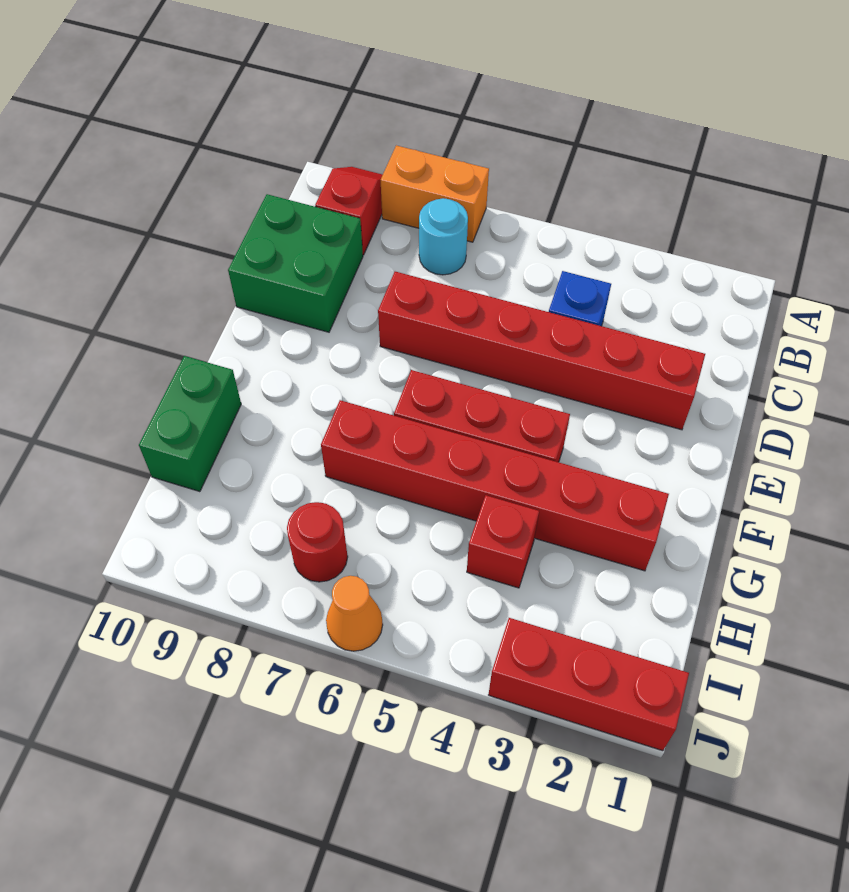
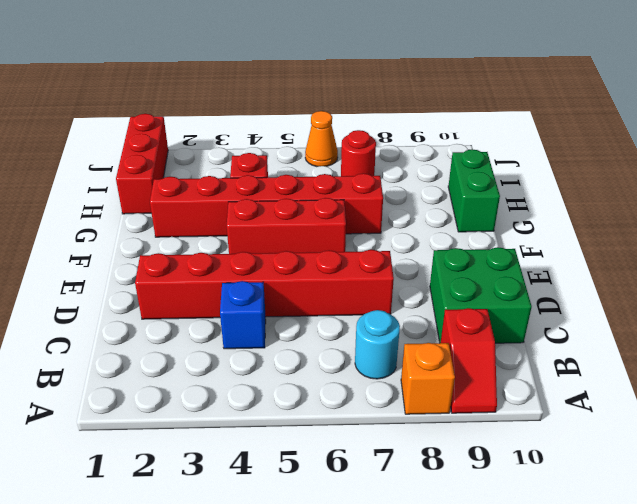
orange 1x2 brick [381,145,489,242] -> orange 1x1 brick [401,343,455,414]
red 1x3 brick [489,618,689,751] -> red 1x3 brick turned to [116,114,168,214]

